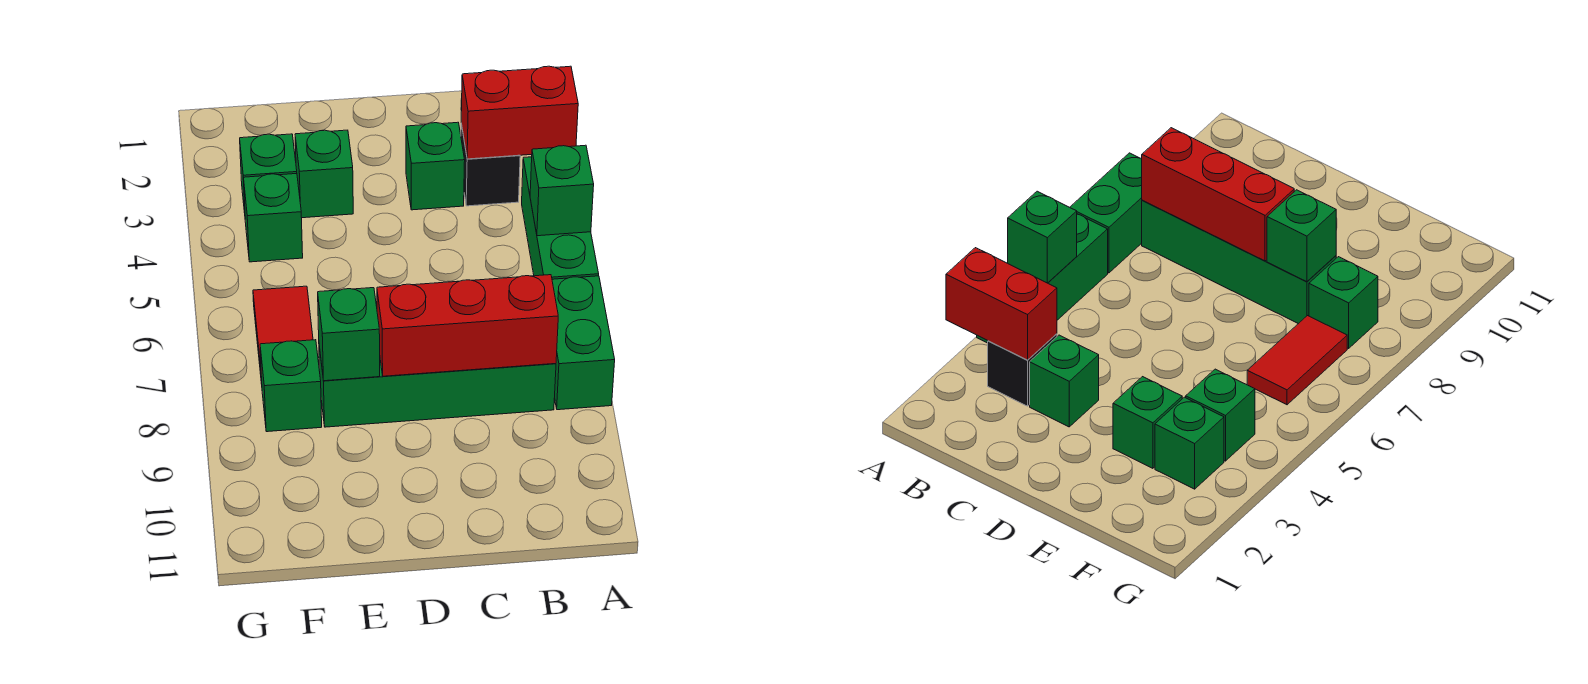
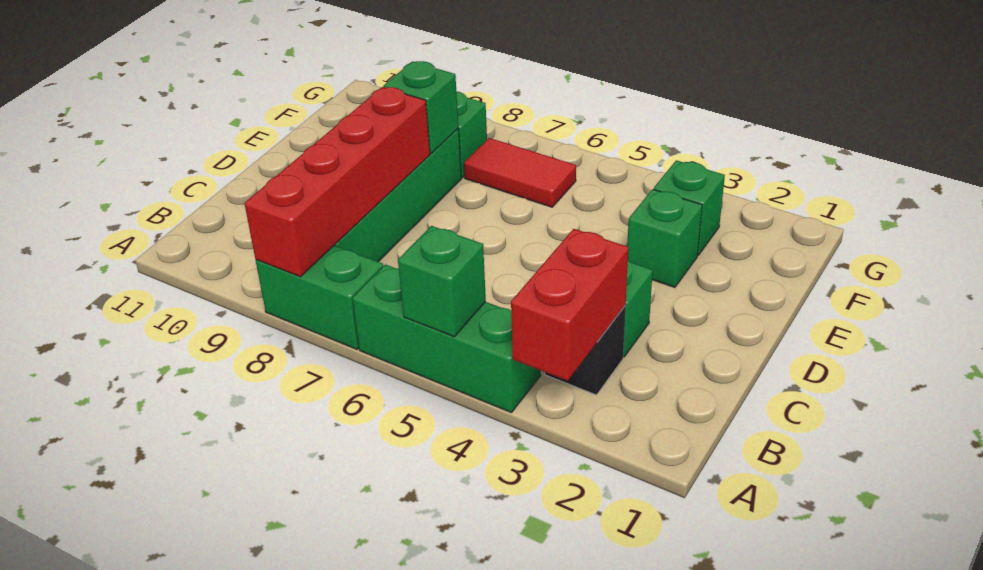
red 1x3 brick [377,275,558,376] -> red 1x4 brick [244,87,430,277]
green 1x1 brick [244,174,303,262] -> none

